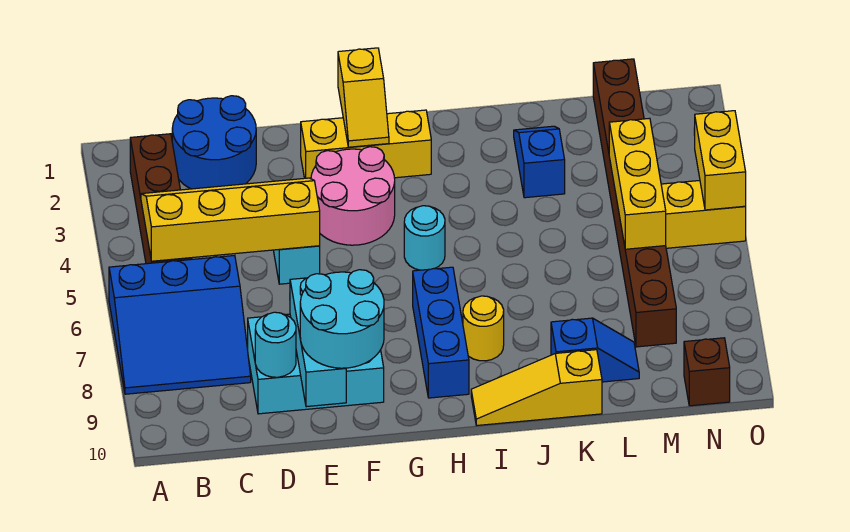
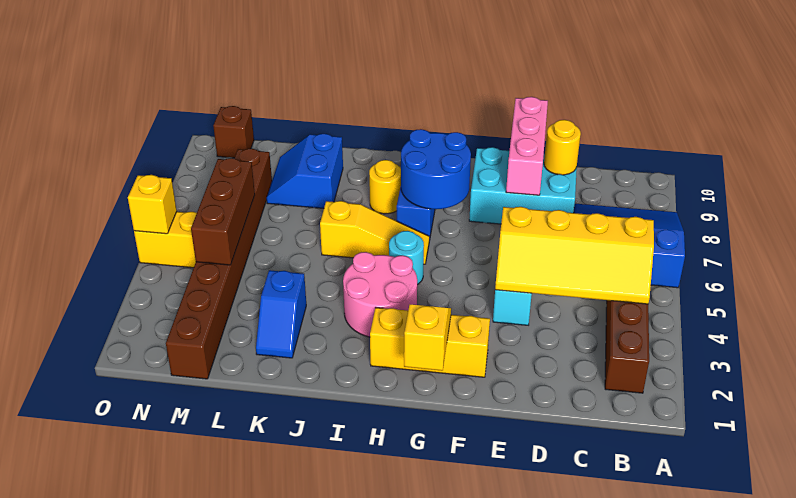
blue 2x2 round brick [172,96,256,189] -> blue 2x2 round brick moved to [401,129,471,209]
cyan 1x1 round brick [255,312,296,377] -> yellow 1x1 round brick [544,120,581,175]
cyan 1x3 brick [290,278,346,407] -> pink 1x3 brick [506,97,548,195]
cyan 2x2 round brick [300,270,384,368] -> none
pink 2x2 round brick [311,147,395,245] -> pink 2x2 round brick moved to [343,252,417,337]
yellow 1x3 slope [471,350,602,425] -> yellow 1x3 slope moved to [320,201,429,264]
blue 1x2 slope [551,318,639,382] -> blue 2x2 slope [267,134,343,208]
yellow 1x3 brick [609,118,666,249] -> brown 1x3 brick [191,158,255,265]
yellow 1x2 brick [695,111,746,210] -> yellow 1x1 brick [128,175,177,234]

